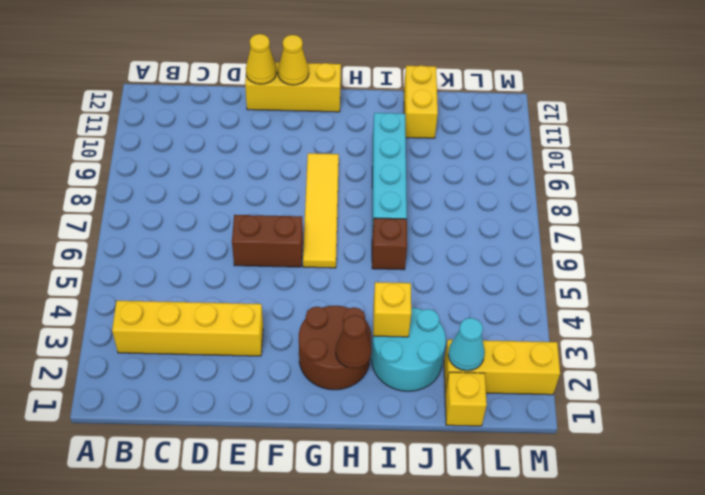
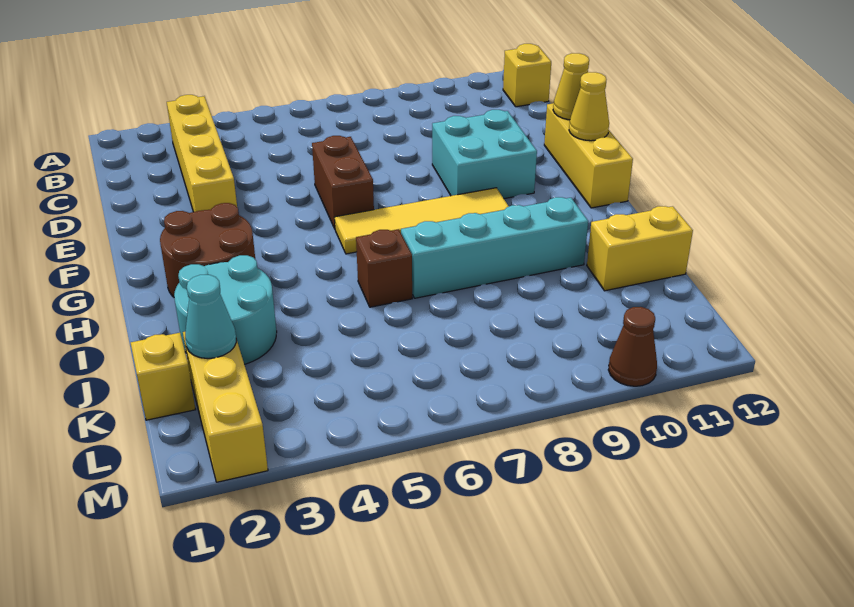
none -> cyan 2x2 brick [432,110,537,199]
brown 1x1 cone [336,315,372,368] -> brown 1x1 cone moved to [608,307,657,386]
yellow 1x1 brick [373,282,411,337] -> yellow 1x1 brick moved to [503,44,551,107]

